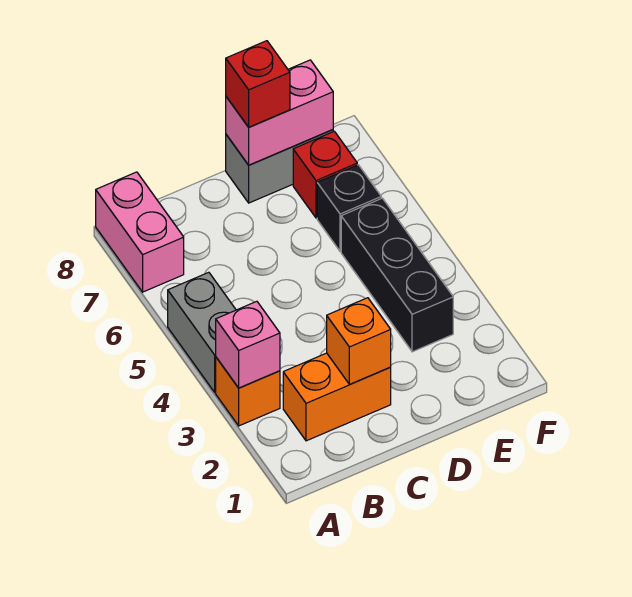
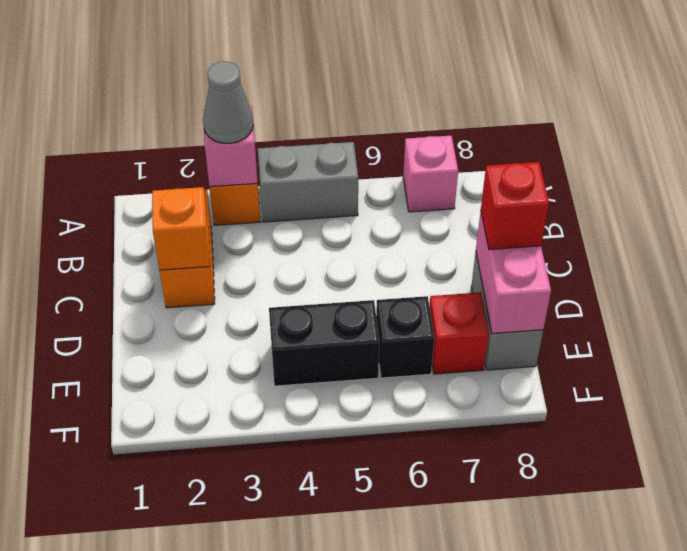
none -> grey 1x1 cone [203,61,253,143]
pink 1x2 brick [96,172,184,292] -> pink 1x1 brick [403,136,458,212]
black 1x3 brick [341,198,453,352] -> black 1x2 brick [269,300,380,386]

